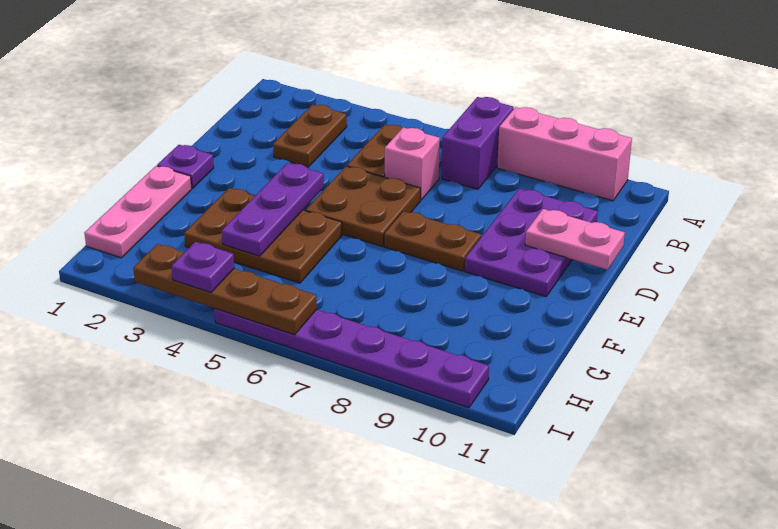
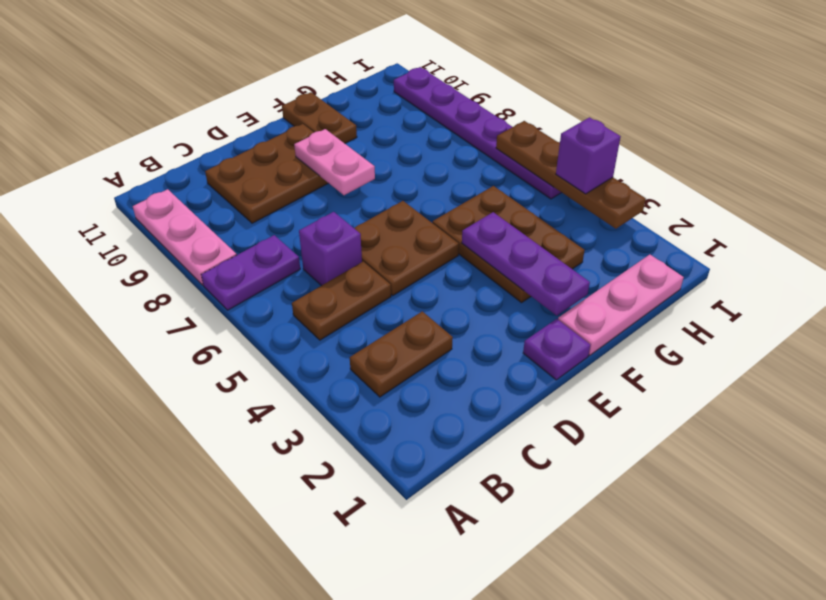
purple 1x2 brick [442,97,514,189] -> purple 1x2 plate [201,235,300,310]
pink 1x3 brick [497,107,632,201] -> pink 1x3 plate [133,189,237,285]
pink 1x1 brick [385,127,440,200] -> purple 1x1 brick [299,212,362,286]
purple 2x3 plate [465,189,598,297] -> brown 2x3 plate [205,124,328,223]
pink 1x2 plate [525,209,625,270] -> pink 1x2 plate moved to [294,129,375,195]
purple 1x3 plate [222,163,324,256] -> purple 1x3 plate turned to [462,212,590,316]
brown 1x2 plate [384,211,481,271] -> brown 1x2 plate moved to [282,92,357,143]
purple 1x1 plate [172,242,234,293] -> purple 1x1 brick [556,117,621,194]

